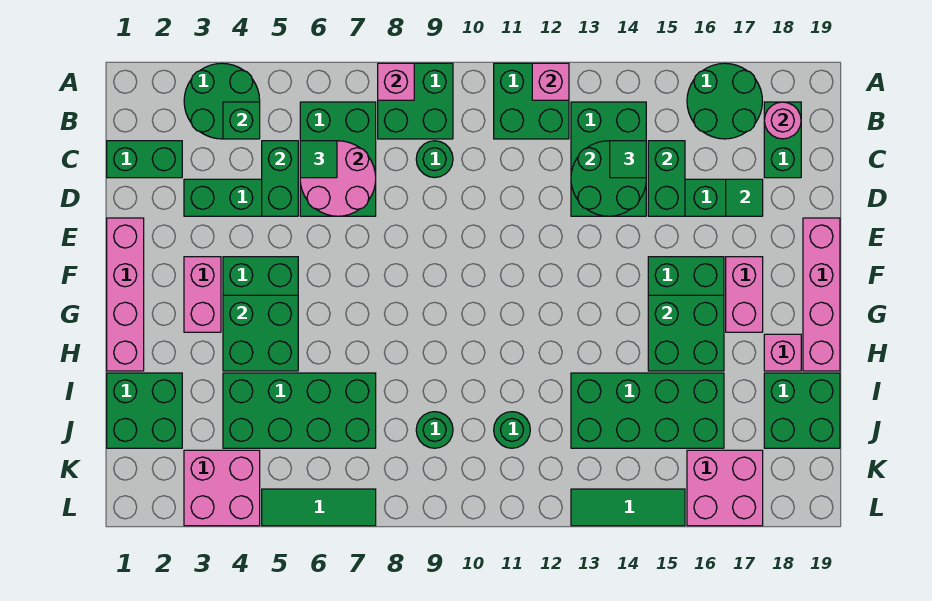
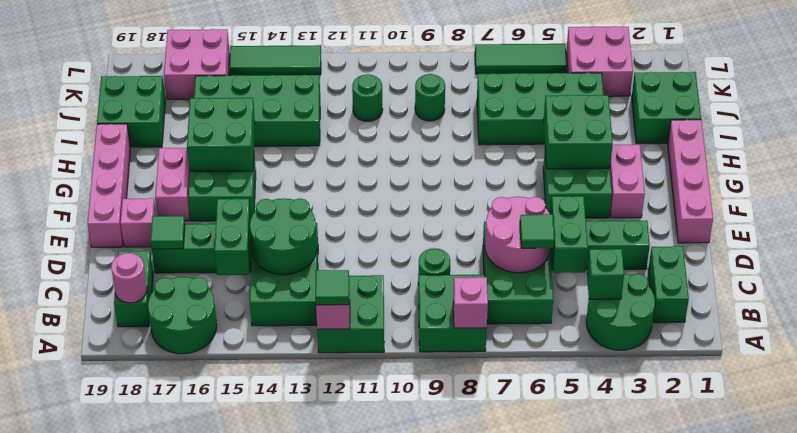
green 1x2 brick [107,141,182,178] -> green 1x2 brick turned to [648,246,689,323]
green 1x1 tile [610,141,646,178] -> green 1x1 tile moved to [316,270,349,305]
pink 1x1 brick [764,334,801,371] -> pink 1x1 brick moved to [121,198,156,247]

